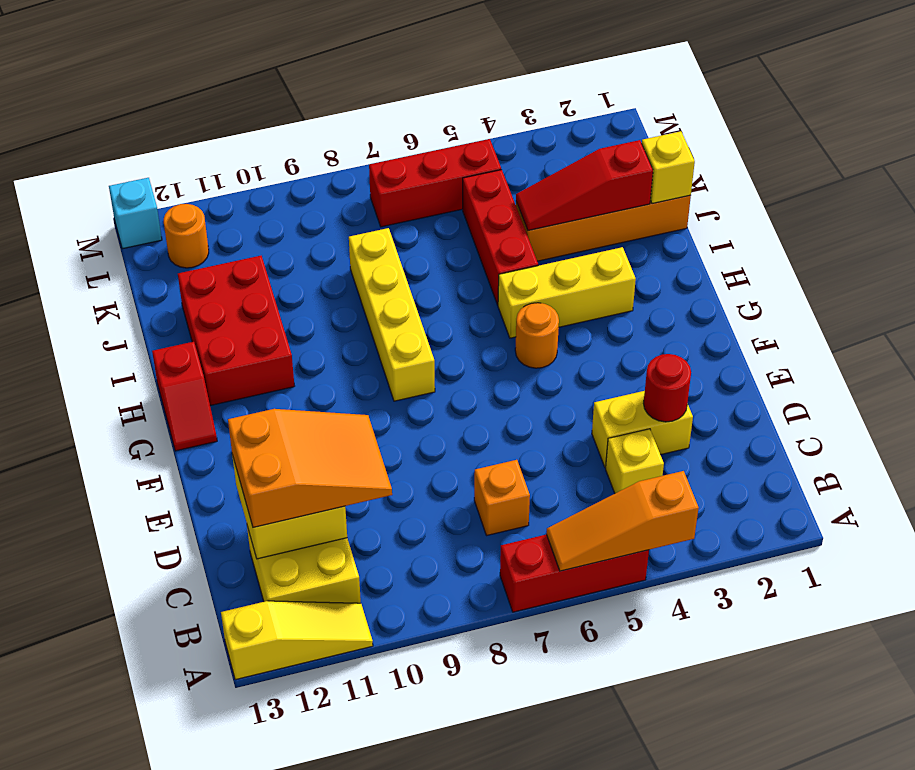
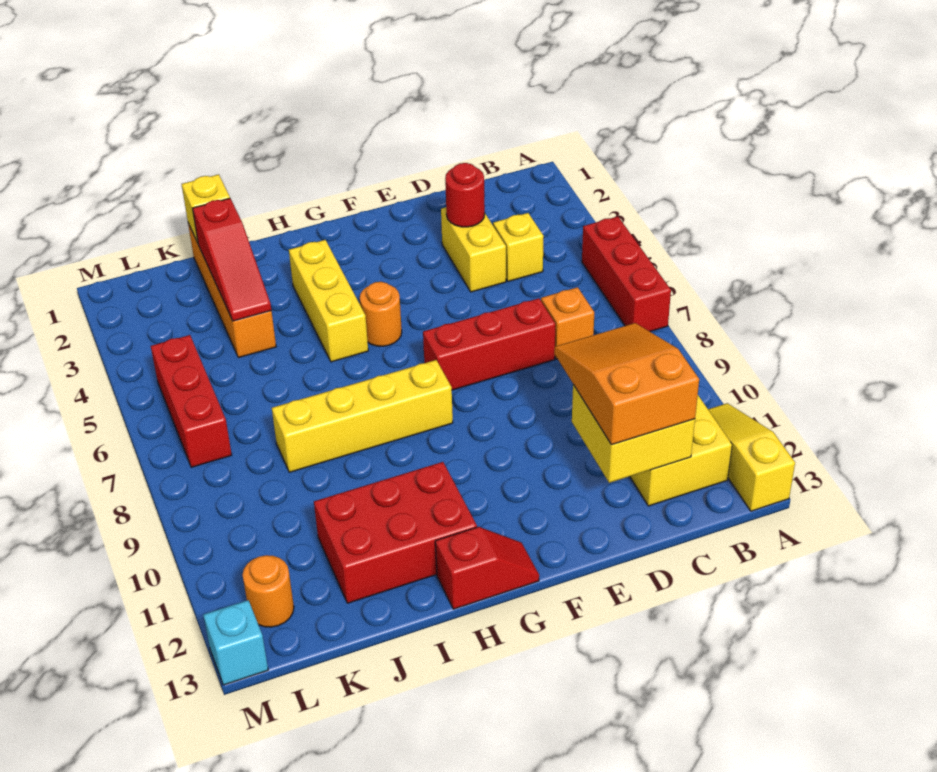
orange 1x3 slope [546,471,699,571] -> none
red 1x3 brick [463,170,538,305] -> red 1x3 brick moved to [423,298,555,390]

